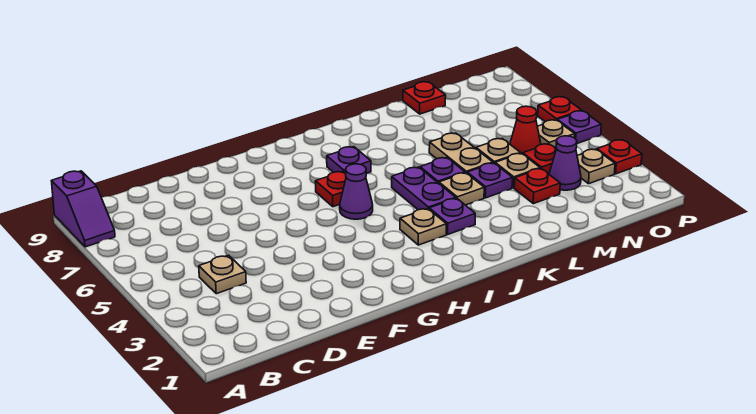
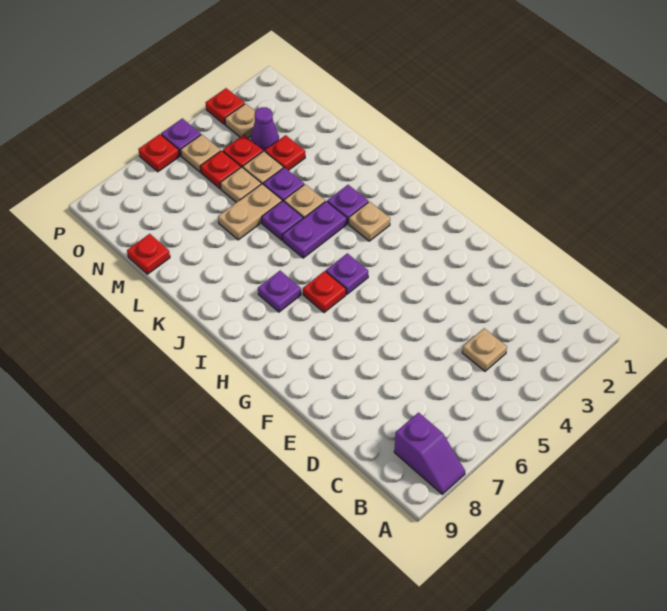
purple 1x2 slope [52,171,115,247] -> purple 1x2 slope turned to [394,413,465,494]
purple 1x1 cone [340,164,373,219] -> purple 1x1 plate [326,253,368,294]
red 1x1 cone [510,106,541,154] -> red 1x1 plate [200,151,241,189]

